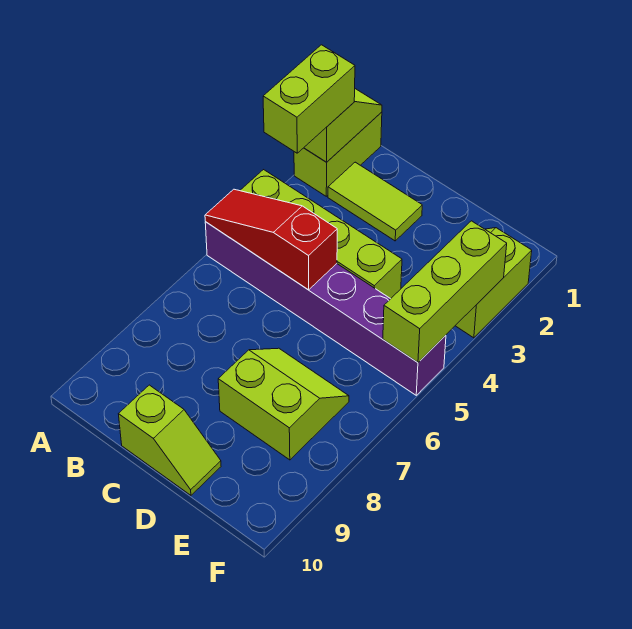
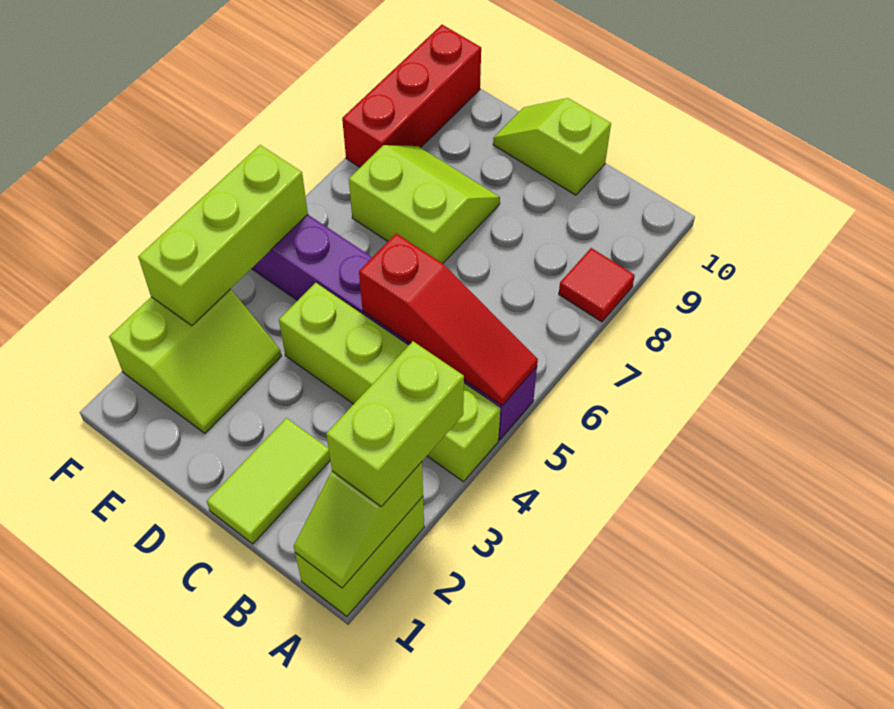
none -> red 1x1 tile [559,248,635,322]
lime 1x2 tile [328,162,422,241] -> lime 1x2 tile turned to [207,418,330,544]
lime 2x2 slope [218,348,349,460] -> lime 2x2 slope turned to [349,145,500,263]
none -> red 1x3 brick [342,25,481,167]

